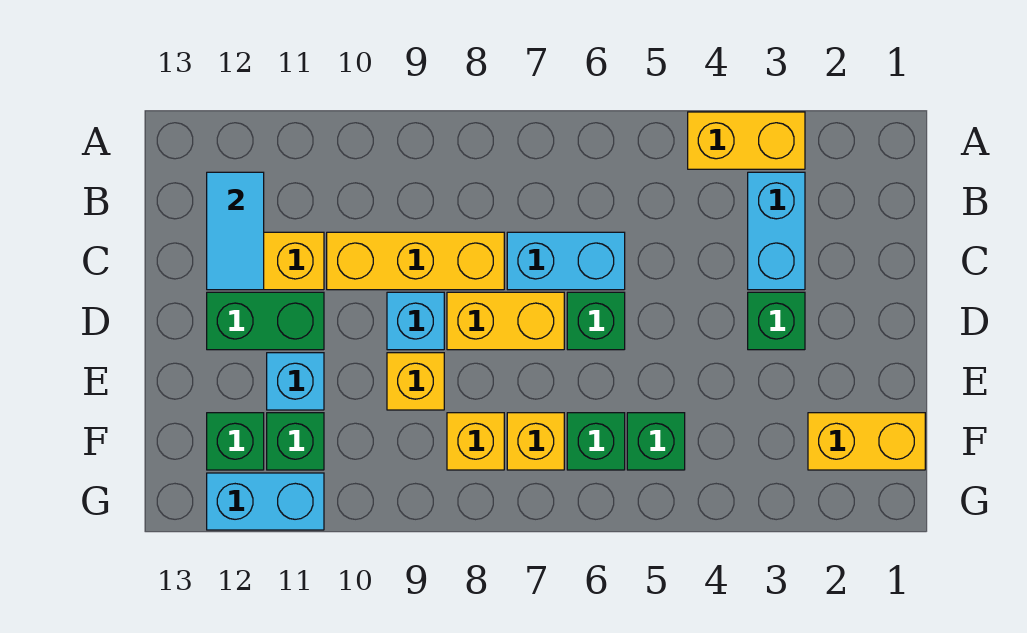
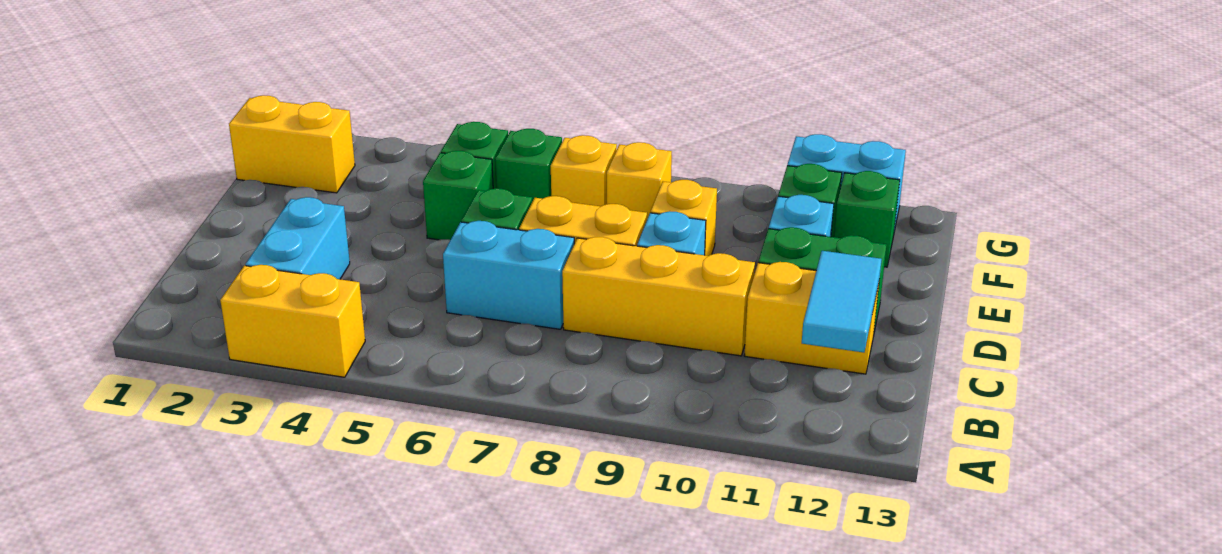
green 1x1 brick [748,292,805,350] -> green 1x1 brick moved to [423,151,493,240]

